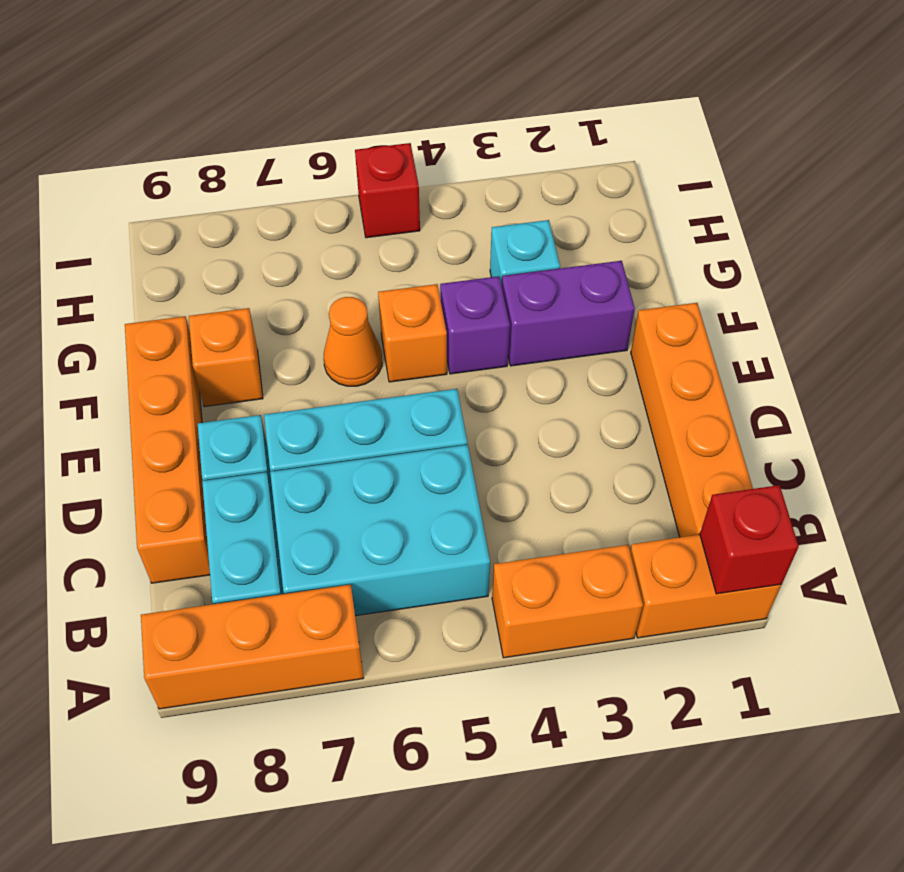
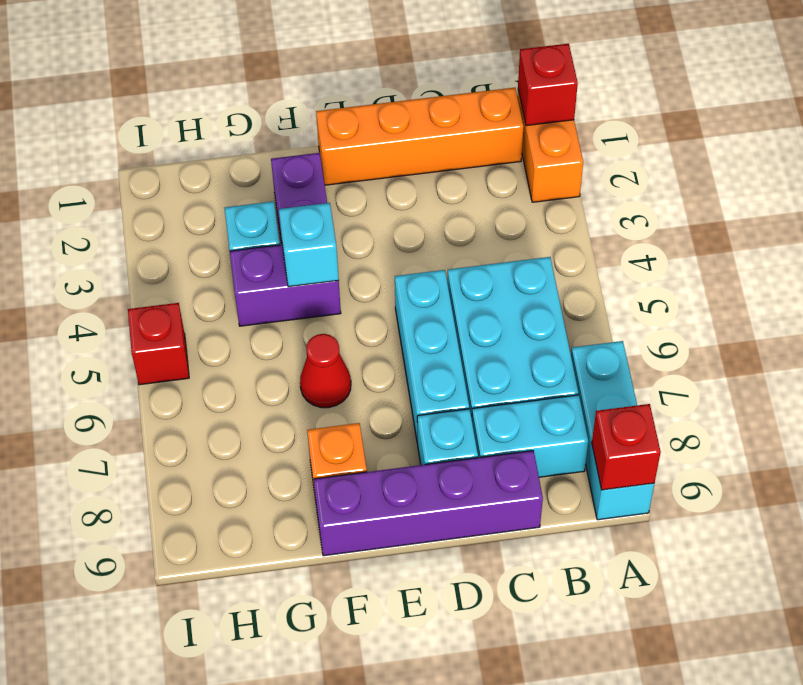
orange 1x2 brick [492,545,643,658] -> none
orange 1x3 brick [141,585,364,709] -> cyan 1x3 brick [571,341,654,520]
none -> red 1x1 brick [592,404,661,490]
orange 1x4 brick [125,316,210,583] -> purple 1x4 brick [314,451,543,556]
purple 1x1 brick [440,276,510,374] -> purple 1x2 brick [230,245,341,326]
none -> cyan 1x1 brick [279,203,339,287]
orange 1x1 brick [378,284,447,382] -> none
orange 1x1 cone [324,297,382,386] -> red 1x1 cone [300,334,351,408]

